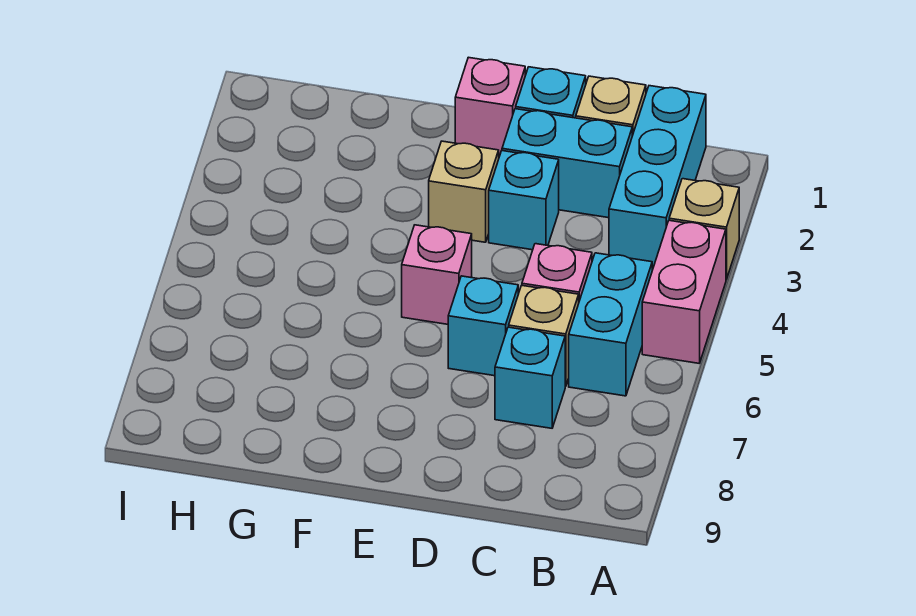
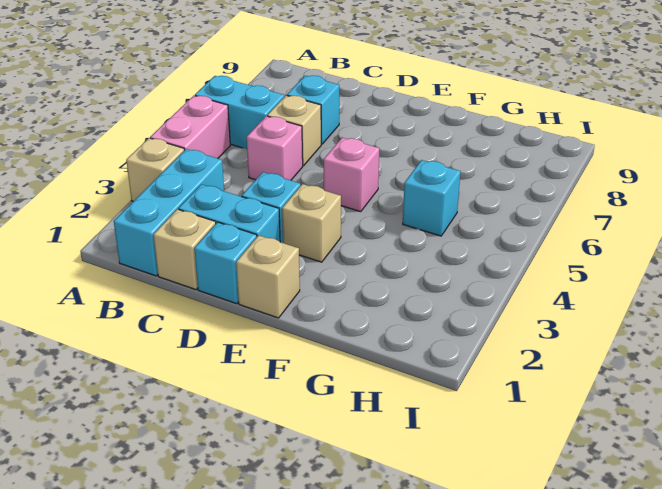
cyan 1x2 brick [569,253,652,396] -> cyan 1x2 brick turned to [195,76,284,149]
cyan 1x1 brick [448,276,518,376] -> cyan 1x1 brick moved to [403,160,461,236]
pink 1x1 brick [455,57,525,157] -> tan 1x1 brick [236,236,300,318]

